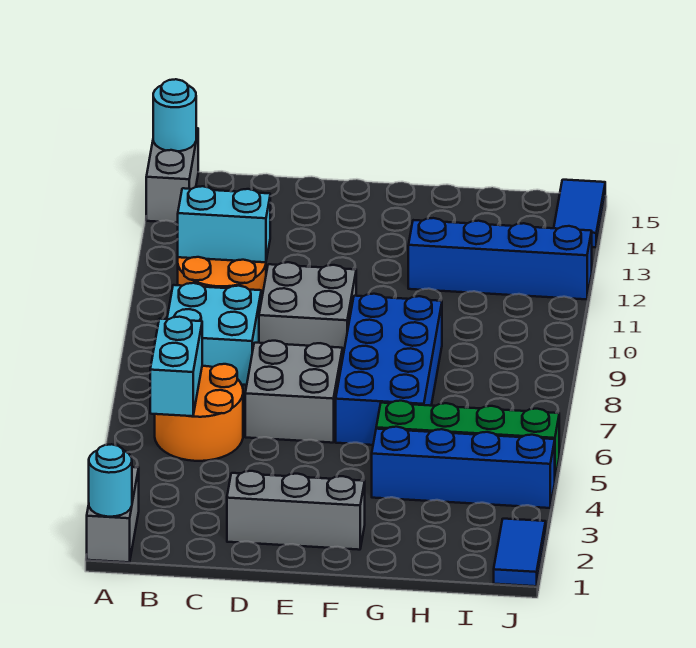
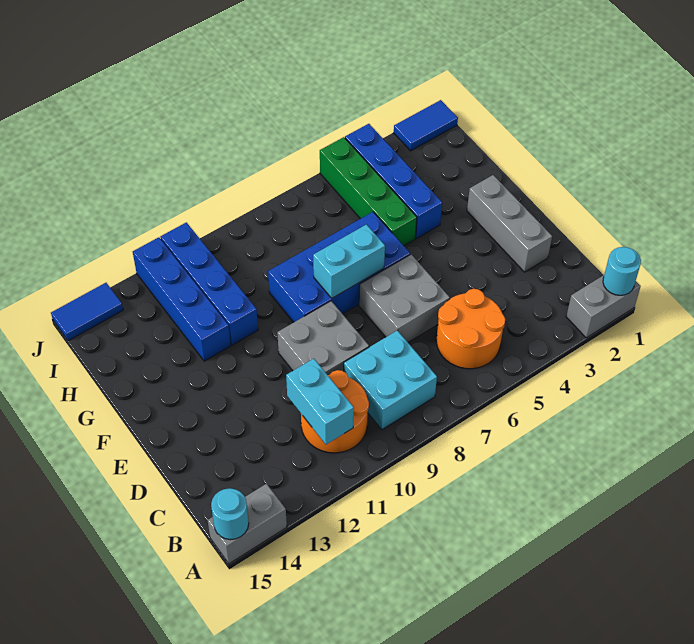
cyan 1x2 brick [150,317,202,416] -> cyan 1x2 brick moved to [313,225,385,298]
none -> blue 1x4 brick [160,222,258,345]

